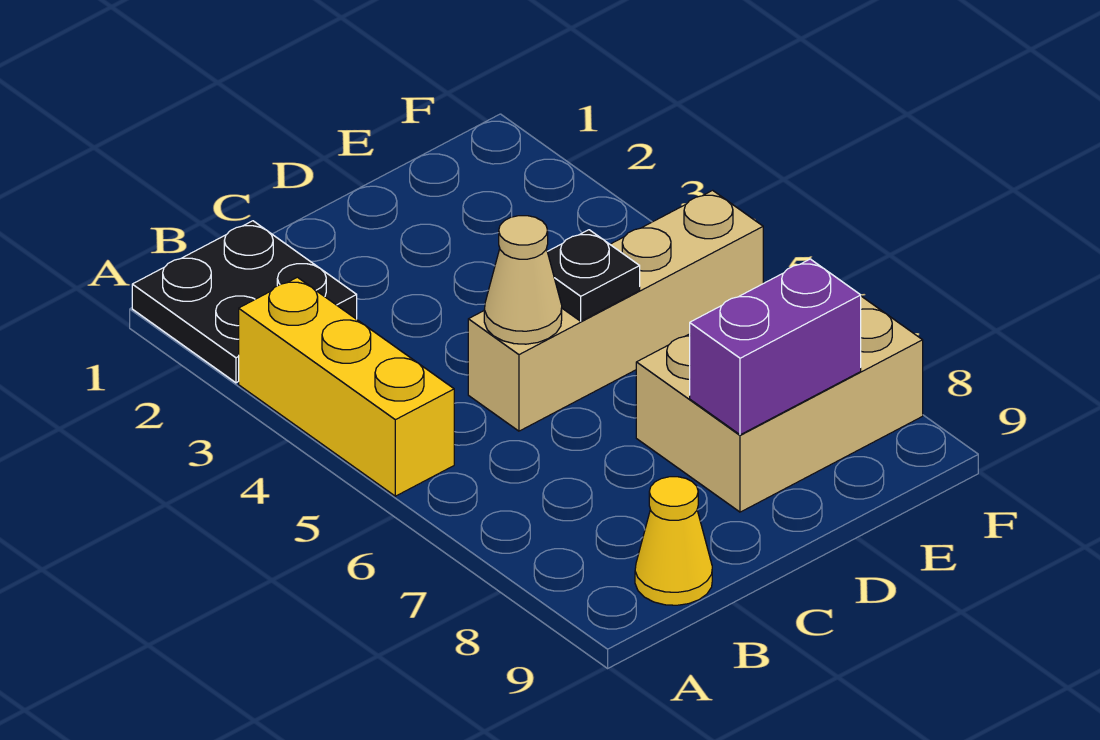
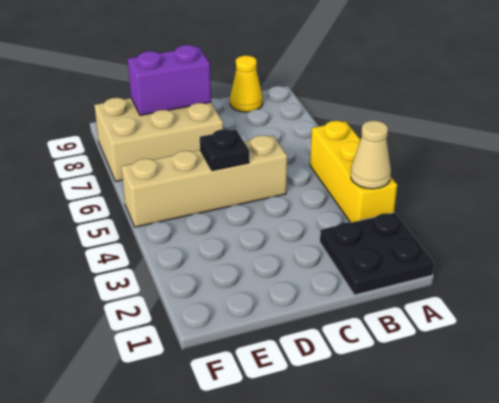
tan 1x1 cone [484,216,562,344] -> tan 1x1 cone moved to [351,121,391,189]

